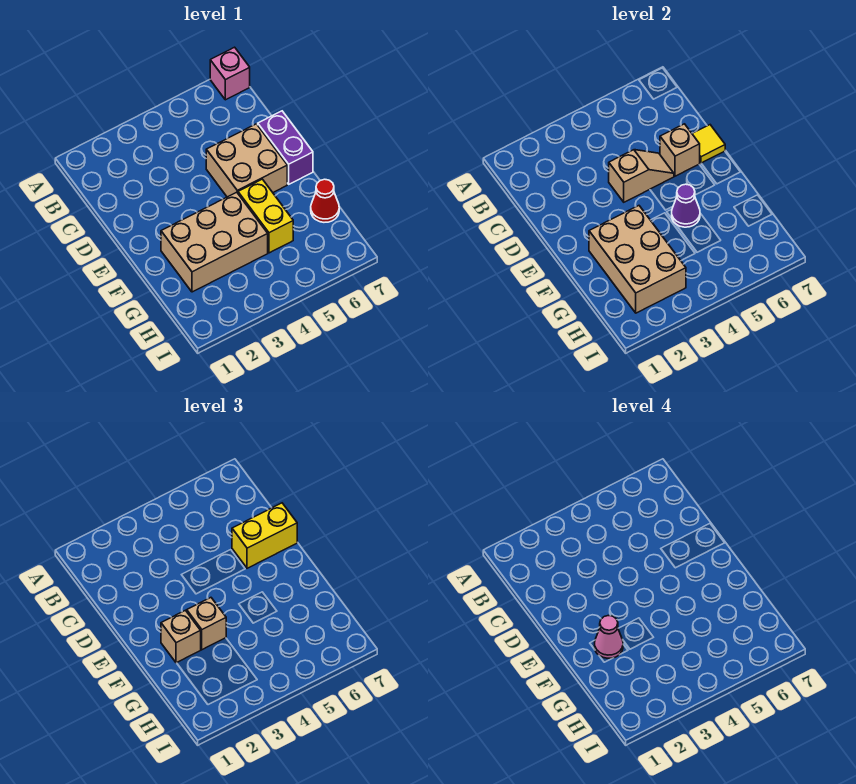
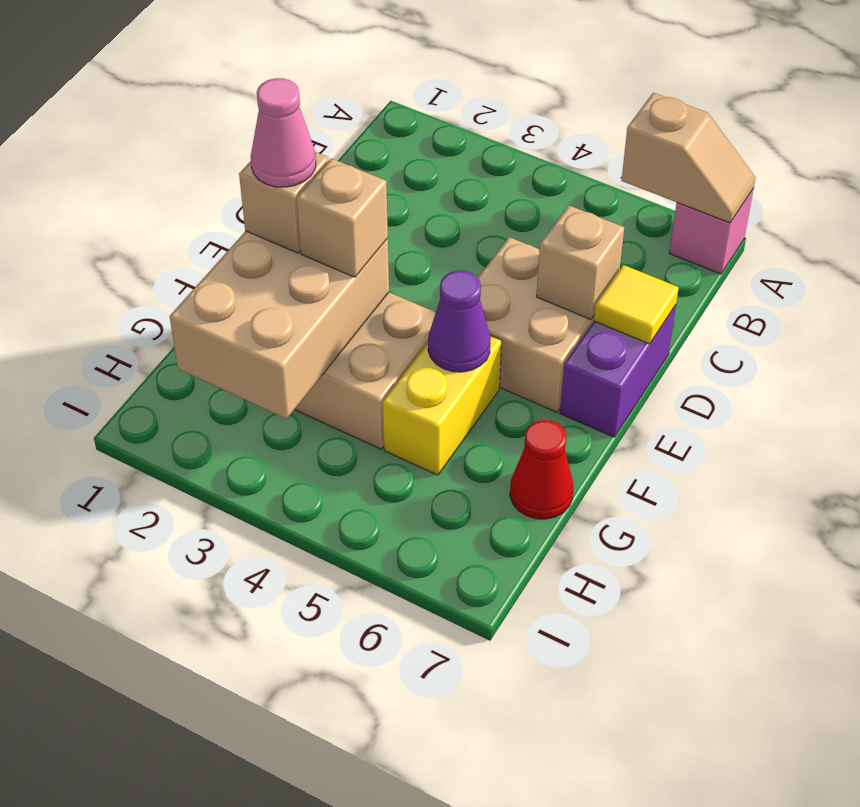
tan 1x2 slope [609,150,674,202] -> tan 1x2 slope moved to [622,93,756,223]
yellow 1x2 brick [232,503,297,568] -> none

